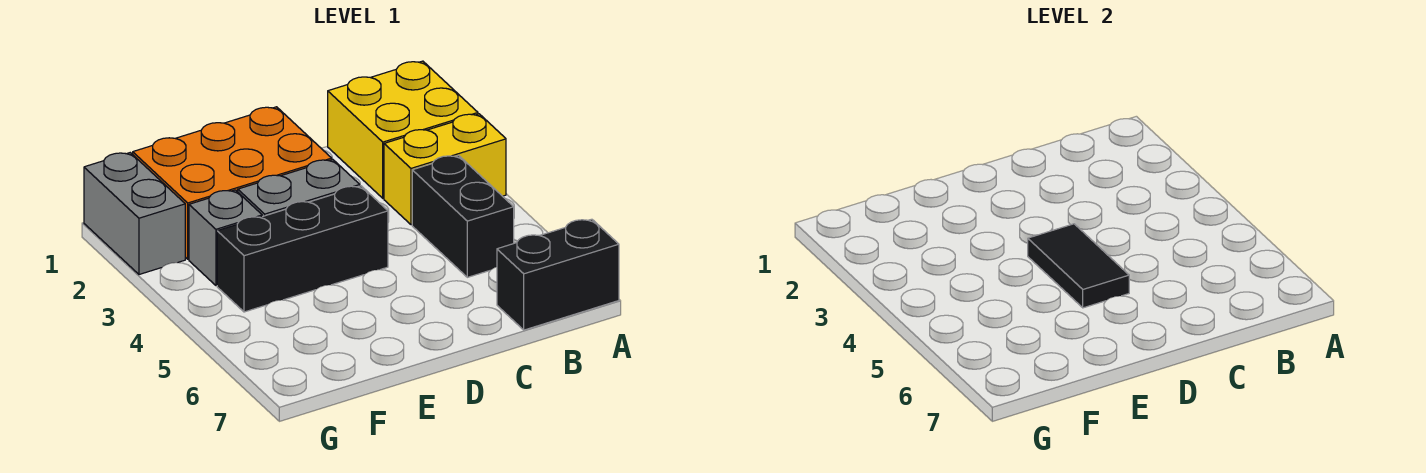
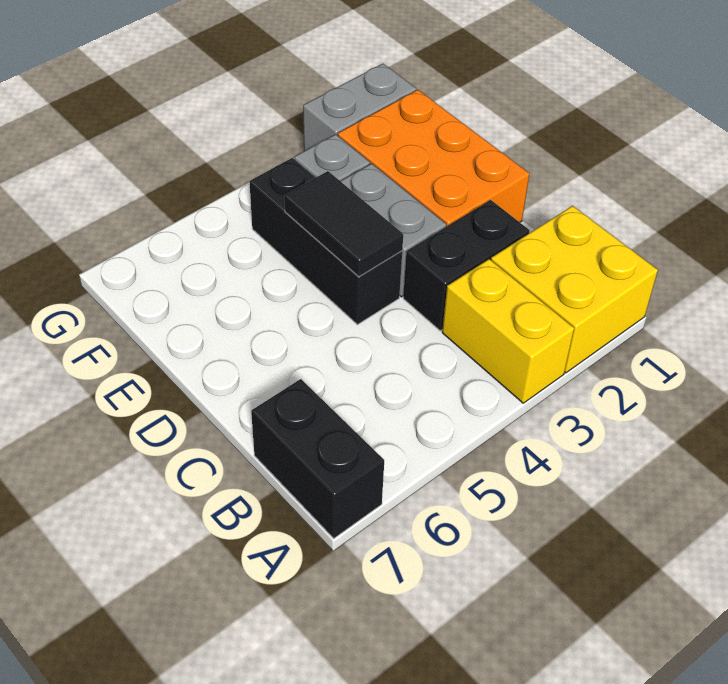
black 1x2 brick [412,155,514,277] -> black 1x2 brick moved to [403,200,530,331]
black 1x2 tile [1028,224,1129,308] -> black 1x2 tile turned to [284,171,403,277]

